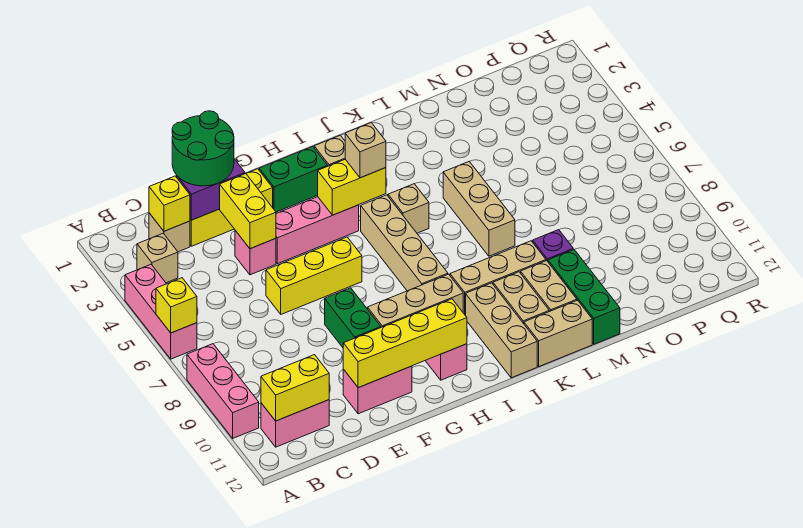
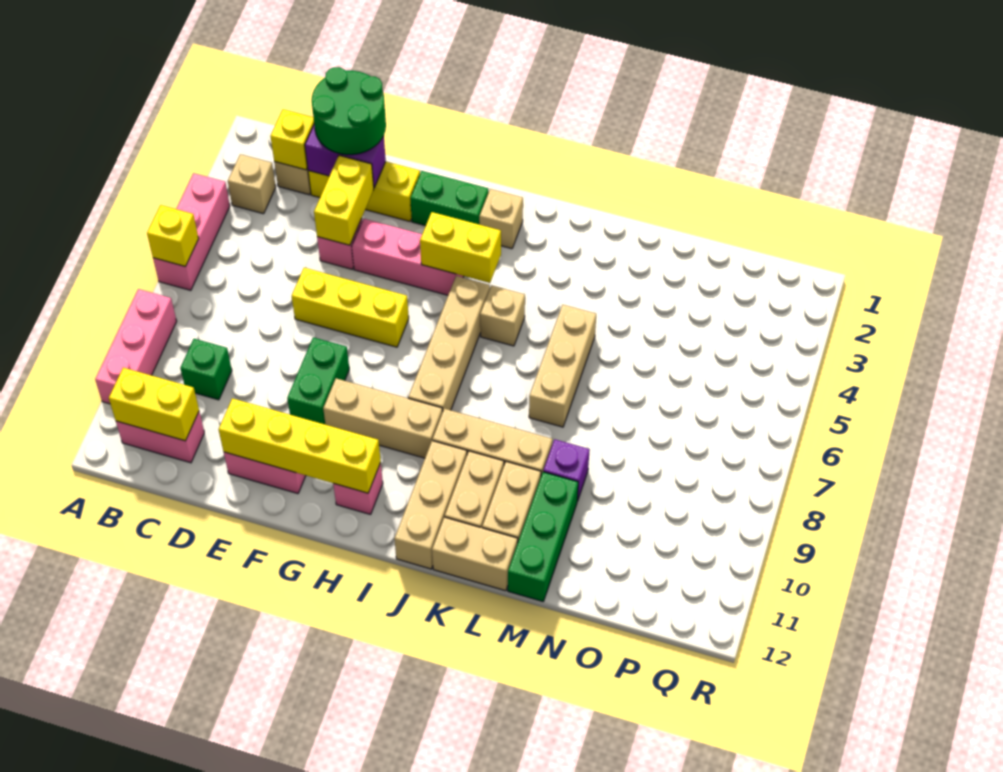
none -> green 1x1 brick [180,339,232,400]
tan 1x1 brick [345,123,386,178] -> none

